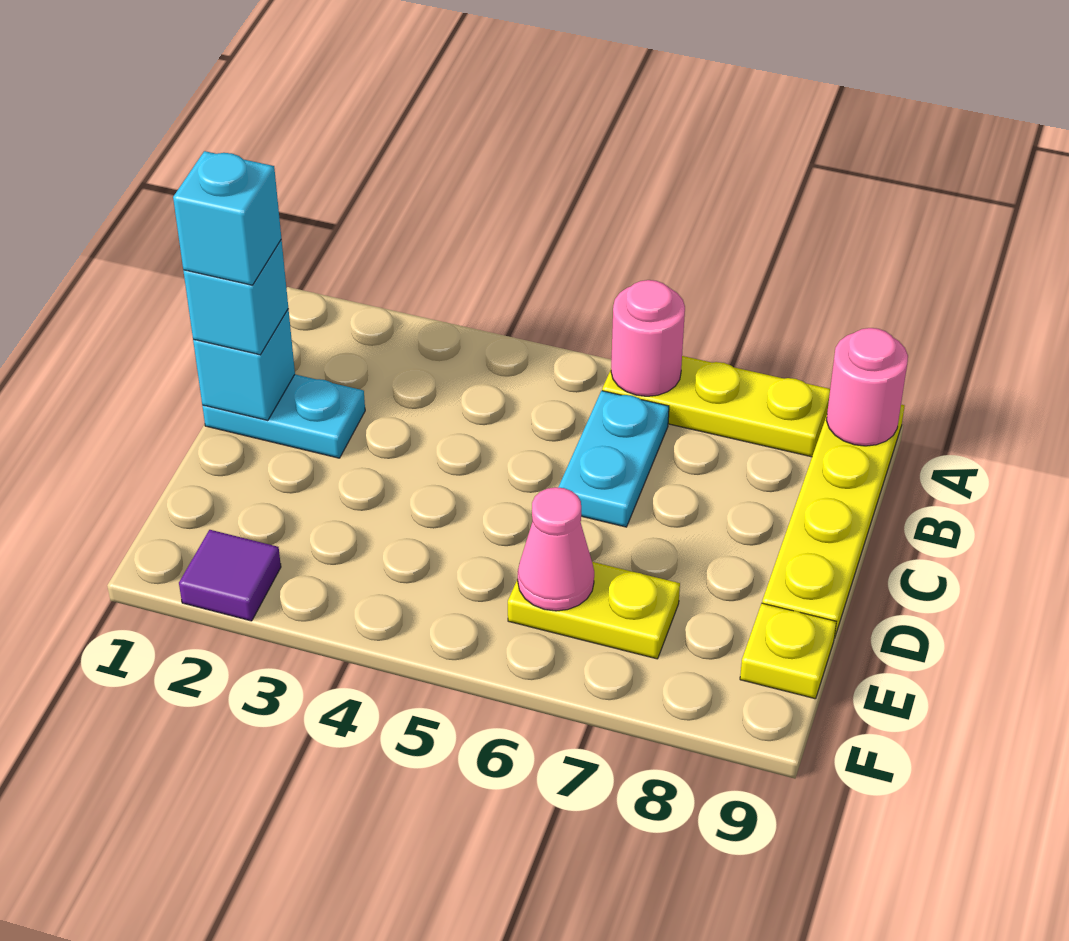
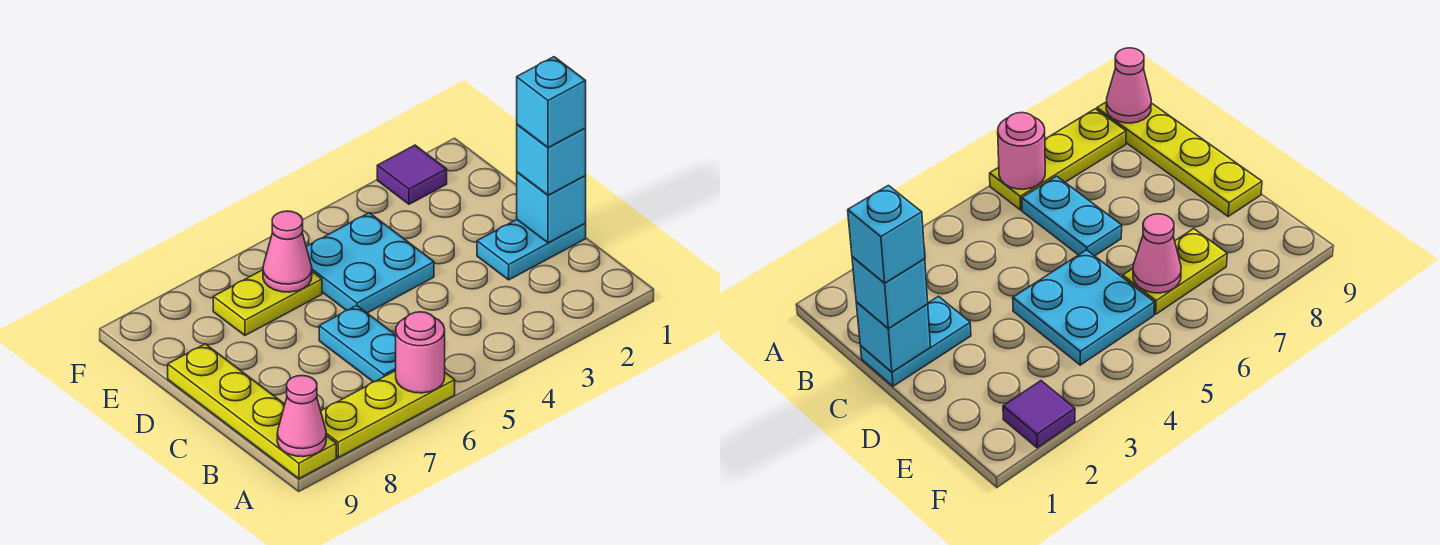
pink 1x1 round brick [827,328,908,446] -> pink 1x1 cone [277,376,326,457]
none -> cyan 2x2 plate [306,213,434,313]
yellow 1x1 plate [740,603,836,699] -> none

